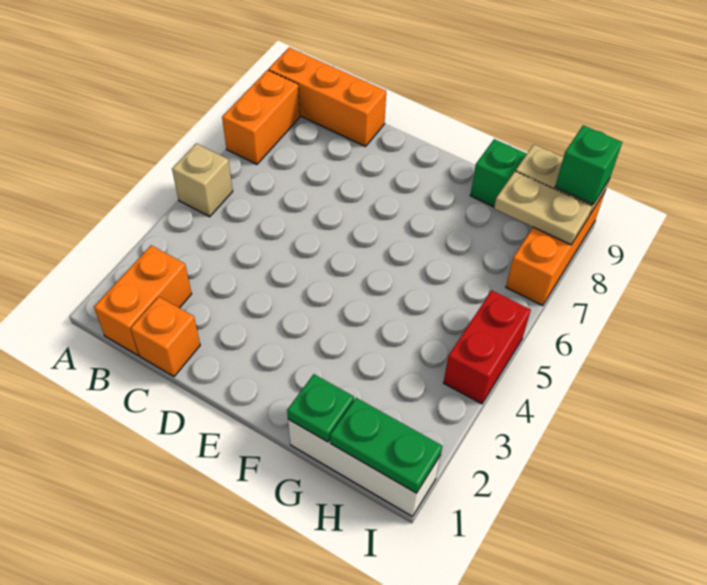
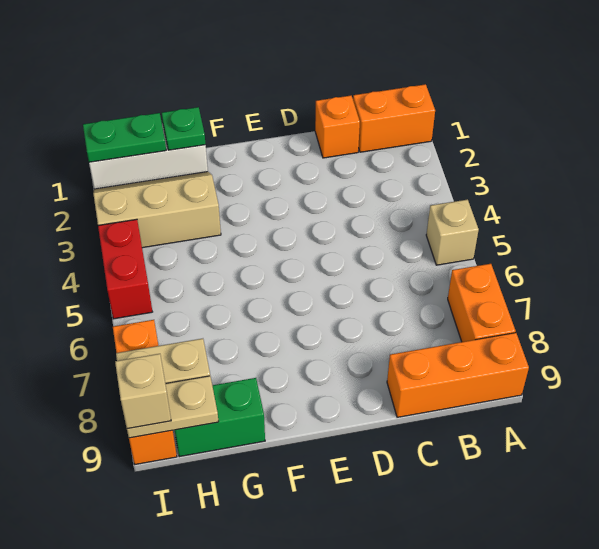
orange 1x2 brick [94,245,192,355] -> orange 1x2 brick turned to [353,84,435,152]
none -> tan 2x3 slope [93,172,221,248]
green 1x1 brick [555,125,622,204] -> tan 1x1 brick [115,354,171,429]

